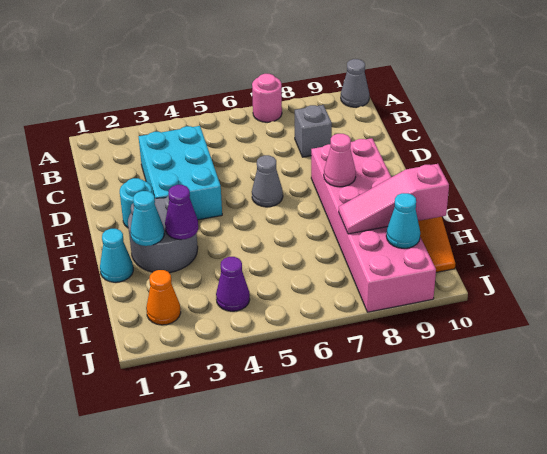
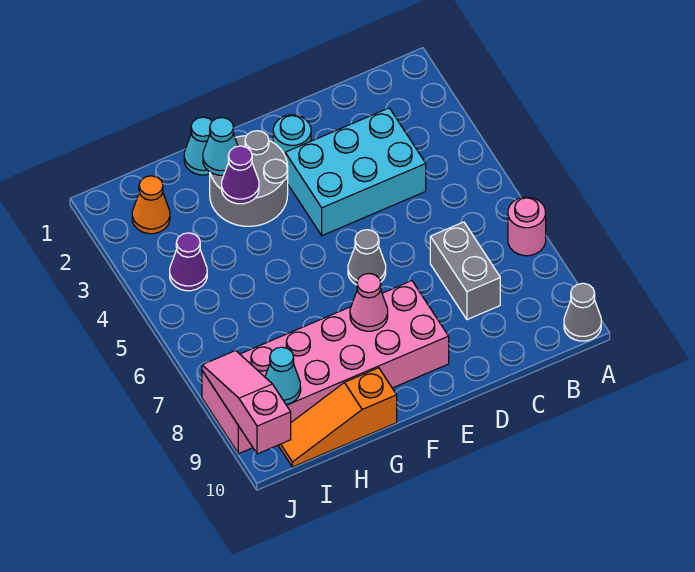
grey 1x1 brick [295,105,332,157] -> grey 1x2 brick [430,222,500,320]
pink 1x3 slope [339,164,449,234] -> pink 1x3 slope moved to [202,350,291,454]

